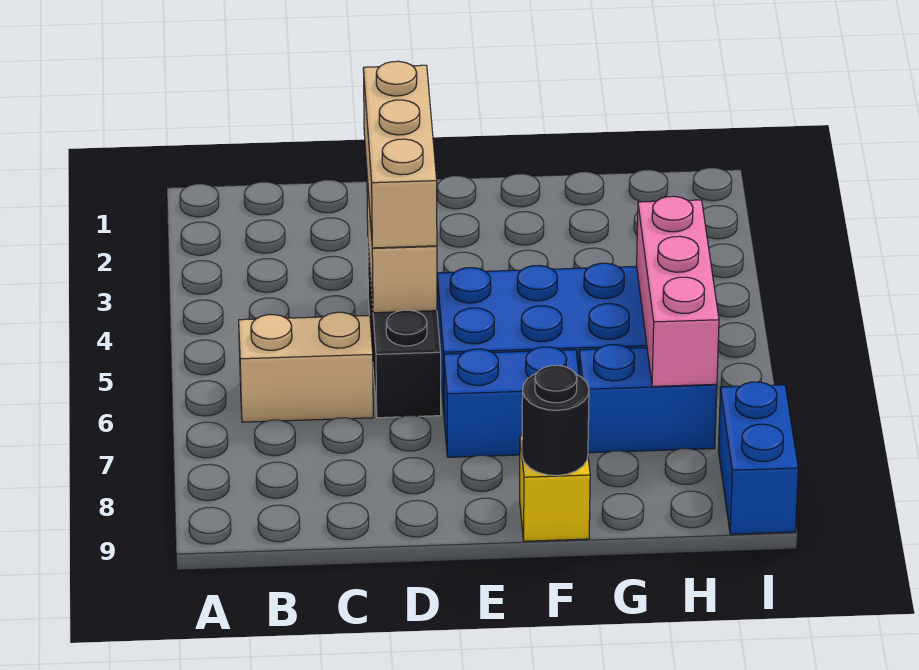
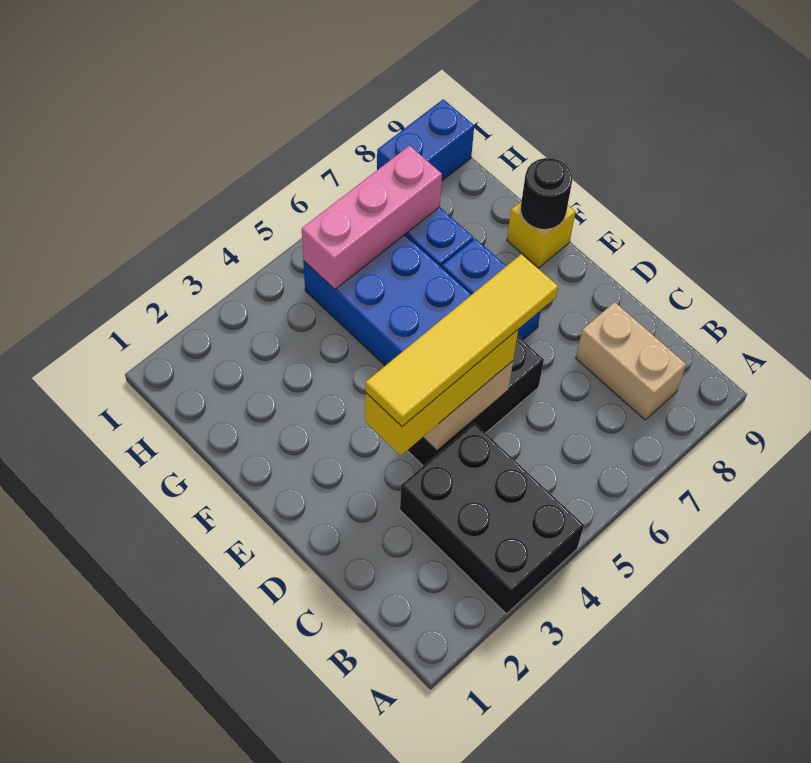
none -> black 2x3 brick [400,423,584,614]
tan 1x2 brick [239,312,373,422] -> tan 1x2 brick moved to [576,302,686,420]
tan 1x3 brick [363,61,437,248] -> yellow 1x3 brick [365,330,518,455]
none -> yellow 1x4 tile [366,254,558,426]

